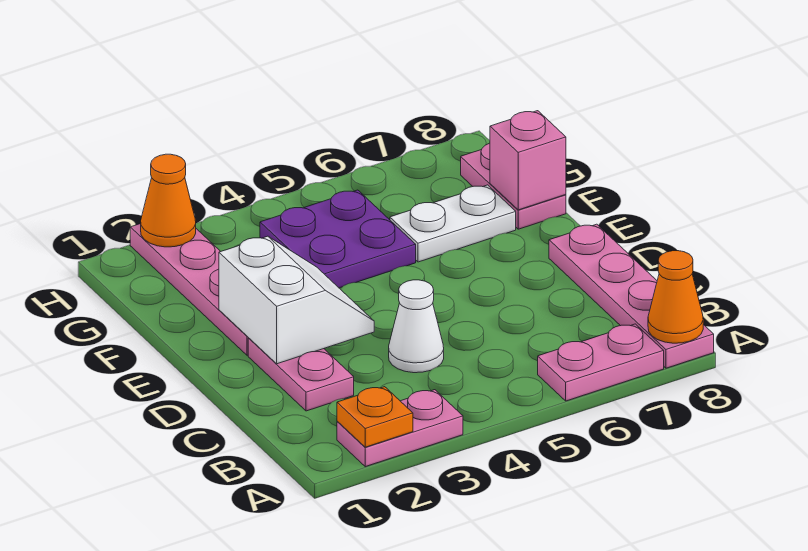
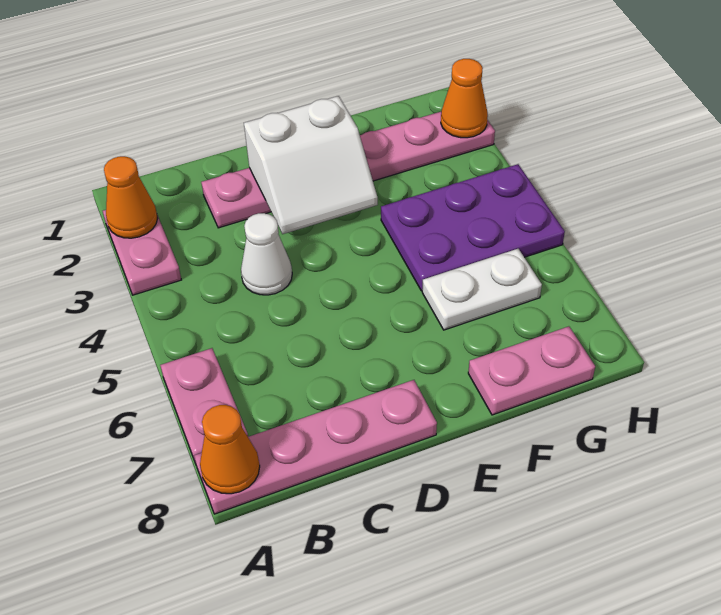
orange 1x1 plate [337,387,413,447] -> orange 1x1 cone [104,156,158,238]
purple 2x2 plate [260,190,416,288] -> purple 2x3 plate [381,164,565,291]
white 1x2 plate [390,185,516,262] -> white 1x2 plate turned to [422,249,542,330]
pink 1x1 brick [490,111,566,210] -> none

